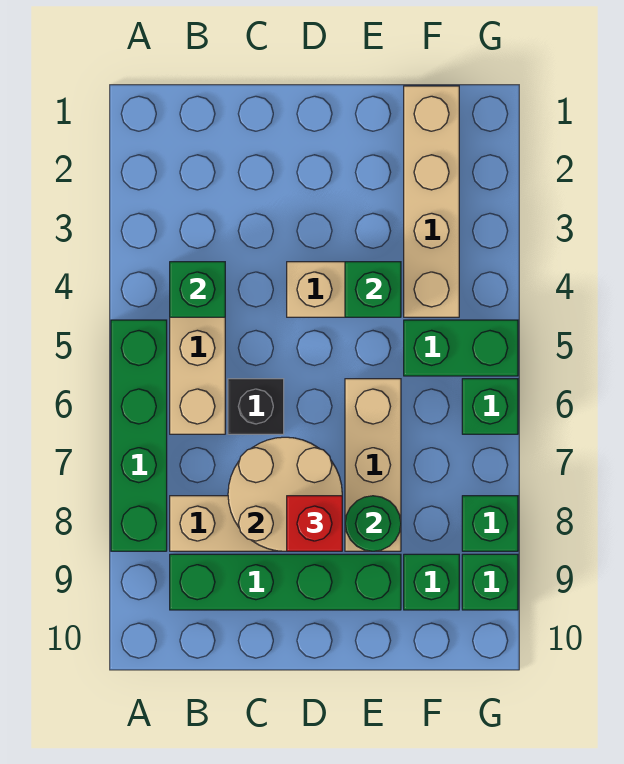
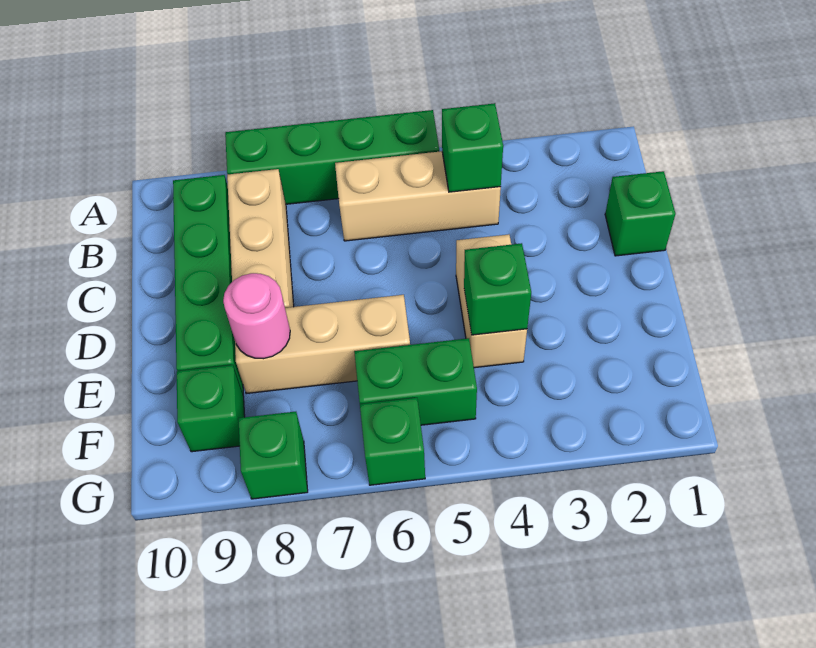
black 1x1 brick [228,379,284,434] -> none
tan 2x2 round brick [228,437,342,551] -> none
red 1x1 brick [287,496,342,551] -> none
green 1x1 round brick [345,496,401,551] -> pink 1x1 round brick [223,273,290,359]
tan 1x4 brick [404,86,459,317] -> none
green 1x2 brick [404,320,518,376] -> green 1x2 brick turned to [354,338,477,425]
green 1x1 brick [462,554,518,610] -> green 1x1 brick moved to [605,171,675,256]

